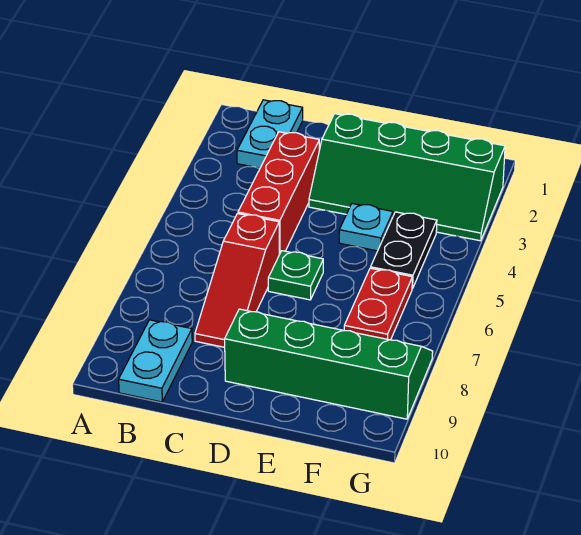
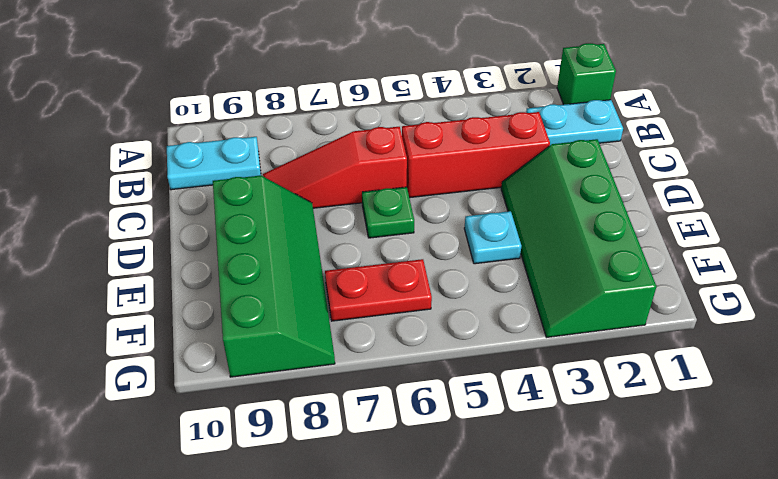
none -> green 1x1 brick [557,43,616,105]
black 1x2 plate [371,212,437,289] -> none

